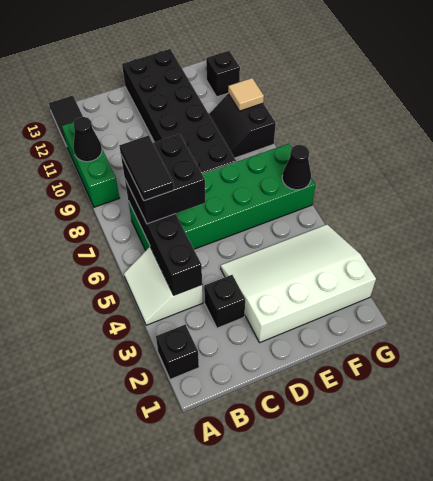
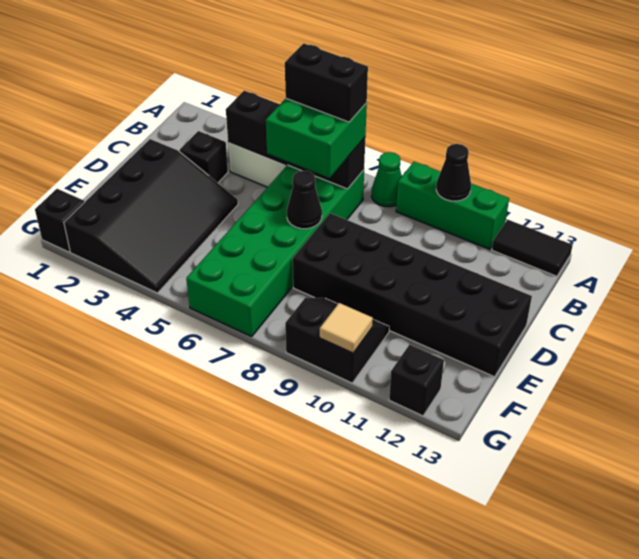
black 1x1 brick [156,325,199,379] -> black 1x1 brick moved to [35,189,84,252]
none -> green 1x1 cone [371,152,402,207]
black 2x2 brick [121,134,205,224] -> green 2x2 brick [266,99,367,178]
black 1x2 tile [119,135,174,201] -> black 1x2 brick [285,43,368,122]
white 3x4 slope [221,225,376,342] -> black 3x4 slope [64,139,238,293]
black 1x1 cone [282,145,311,190] -> black 1x1 cone moved to [287,171,322,229]

